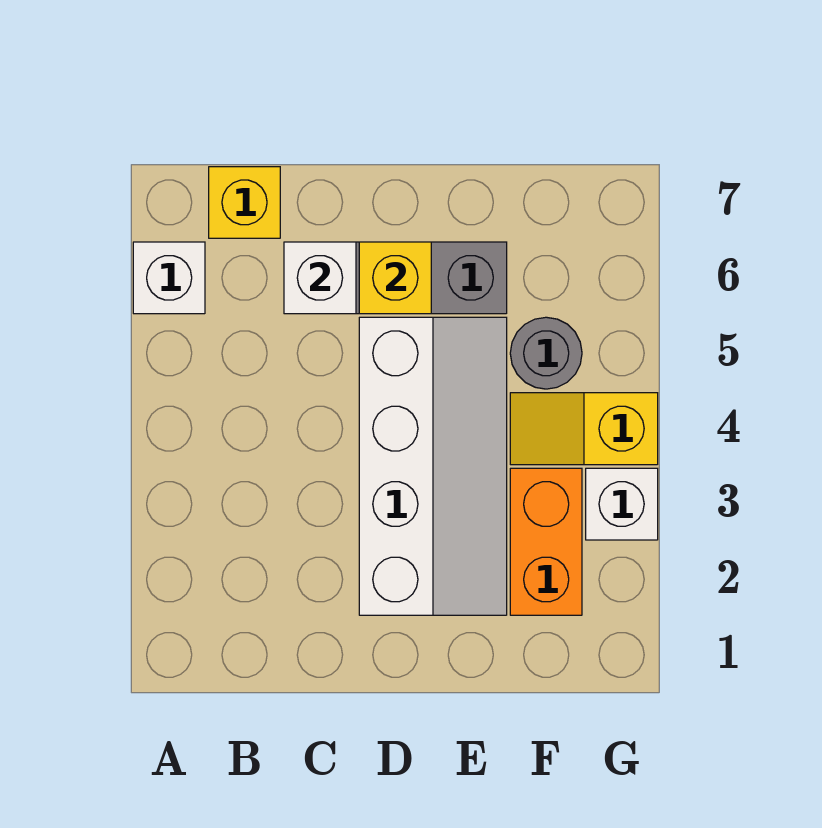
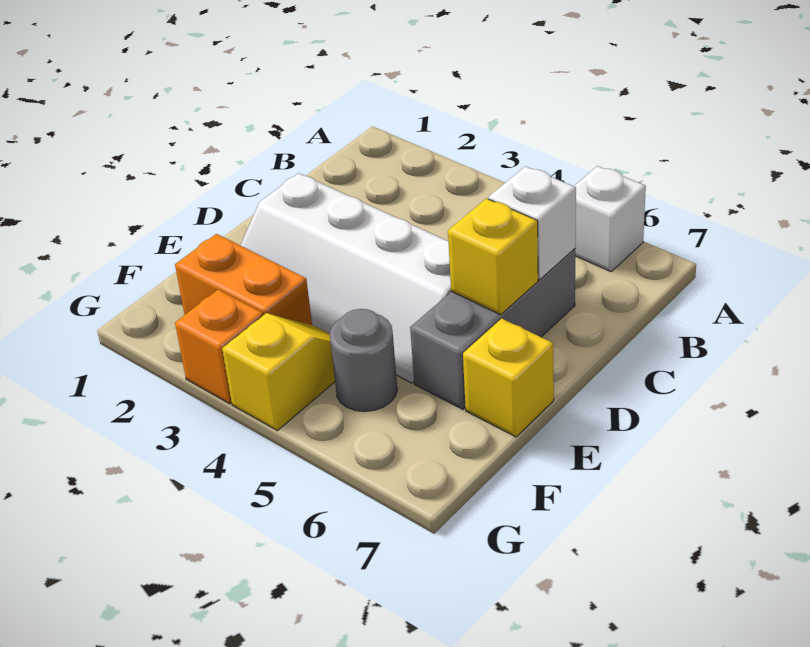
yellow 1x1 brick [209,167,280,238] -> yellow 1x1 brick moved to [463,318,554,437]
white 1x1 brick [586,468,658,540] -> orange 1x1 brick [175,290,263,404]

